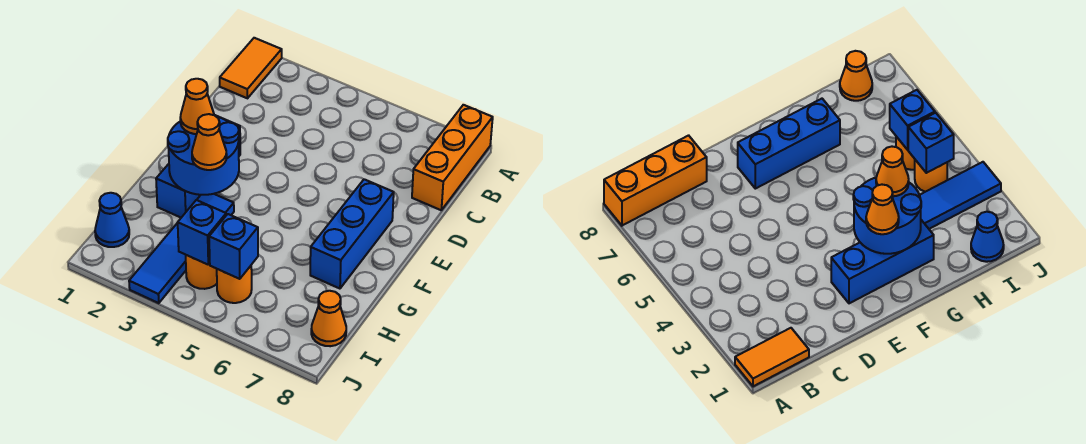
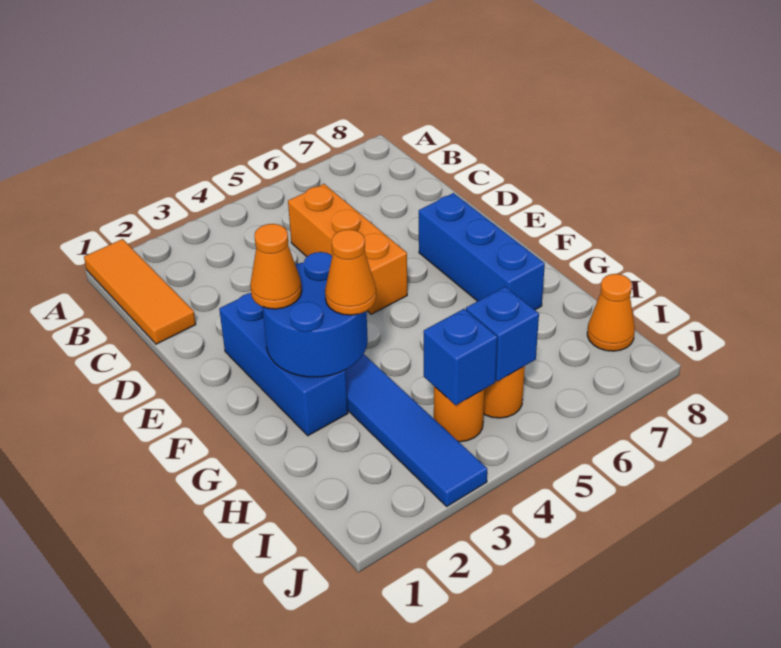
orange 1x2 tile [220,38,282,98] -> orange 1x3 tile [84,239,196,344]
orange 1x3 brick [412,105,493,210] -> orange 1x3 brick moved to [288,184,407,314]
blue 1x1 cone [95,193,129,247] -> none

